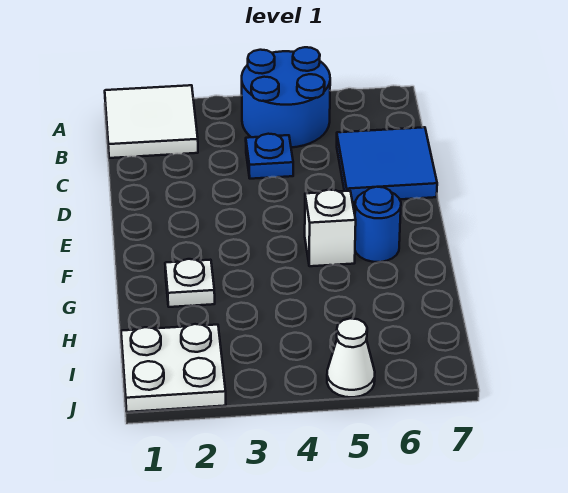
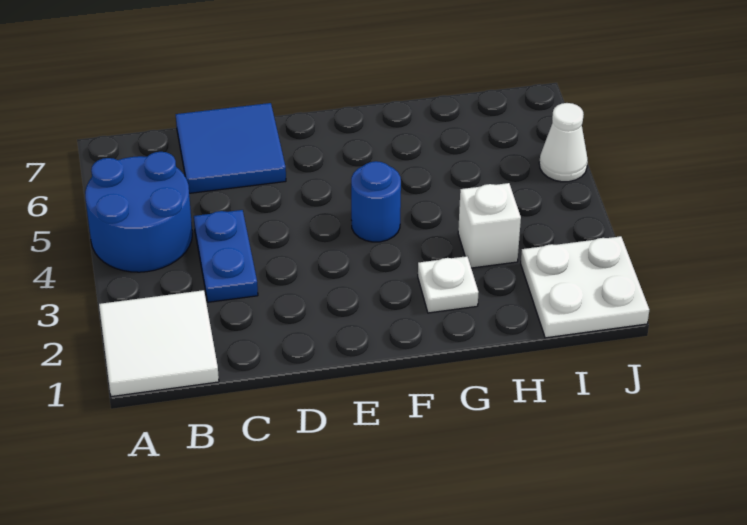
blue 1x1 plate [246,134,293,179] -> blue 1x2 plate [194,210,258,302]
white 1x1 brick [305,190,356,266] -> white 1x1 brick moved to [458,183,521,268]
blue 1x1 round brick [355,187,401,262] -> blue 1x1 round brick moved to [351,161,401,242]

